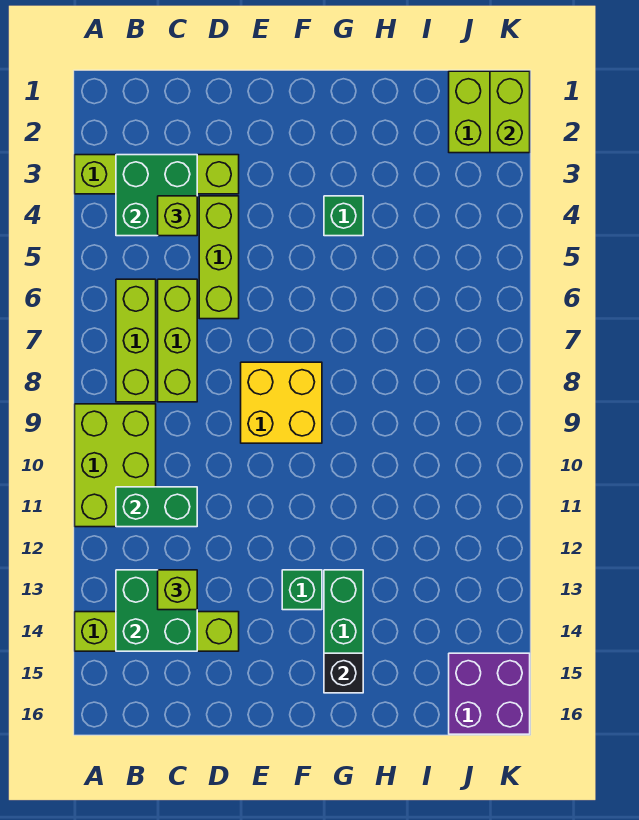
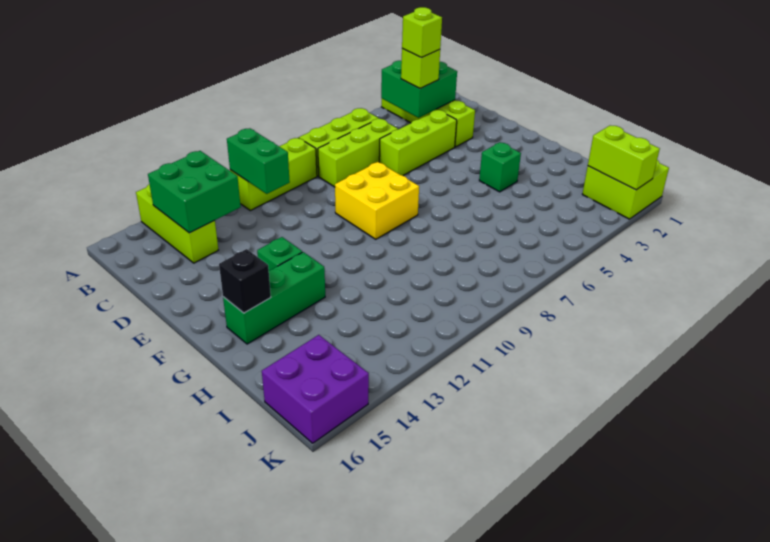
lime 2x3 brick [75,404,156,527] -> lime 1x3 brick [230,138,317,211]
lime 1x4 brick [75,612,239,651] -> lime 1x3 brick [136,184,218,263]
lime 1x1 brick [158,570,197,610] -> lime 1x1 brick moved to [402,7,442,58]
lime 1x2 brick [490,71,530,153] -> lime 1x2 brick turned to [588,126,660,190]

